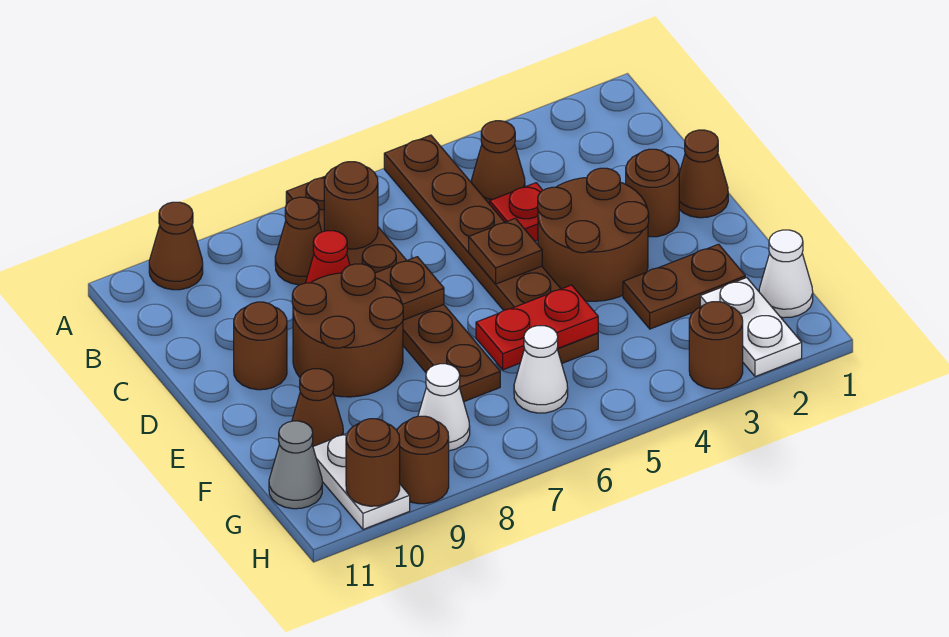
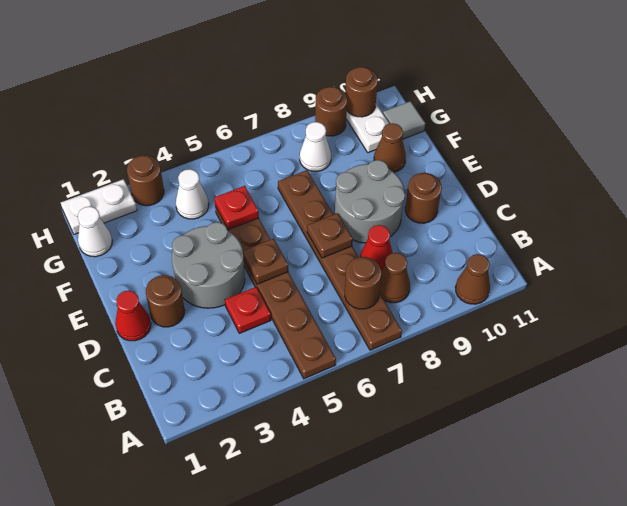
brown 1x1 cone [471,121,525,204] -> none
brown 1x1 cone [679,130,728,218] -> red 1x1 cone [115,291,151,341]
brown 2x2 round brick [538,168,649,301] -> grey 2x2 round brick [172,222,245,308]
brown 2x2 round brick [292,264,403,397] -> grey 2x2 round brick [335,160,405,243]
brown 1x2 plate [623,244,745,329] -> none
red 1x2 plate [476,285,598,370] -> red 1x1 plate [214,186,259,230]
white 1x2 plate [700,278,802,377] -> white 1x2 plate turned to [61,179,137,234]
white 1x1 cone [514,326,568,413] -> white 1x1 cone moved to [176,169,209,219]
grey 1x1 cone [269,421,322,509] -> grey 1x1 tile [383,101,425,139]

